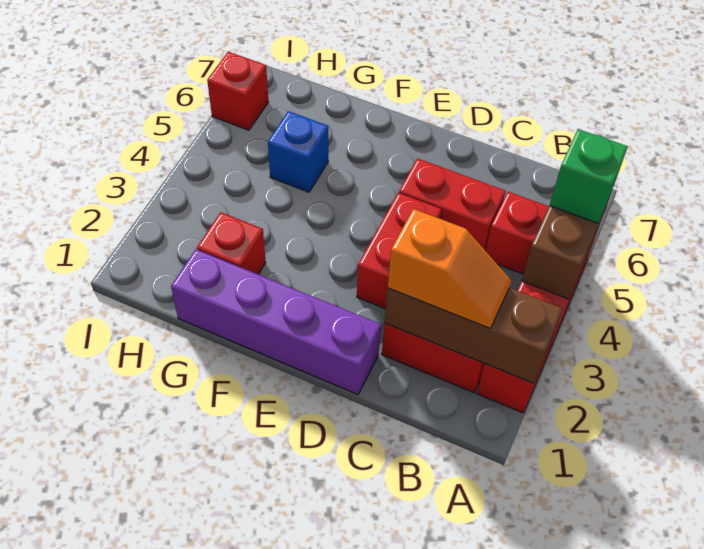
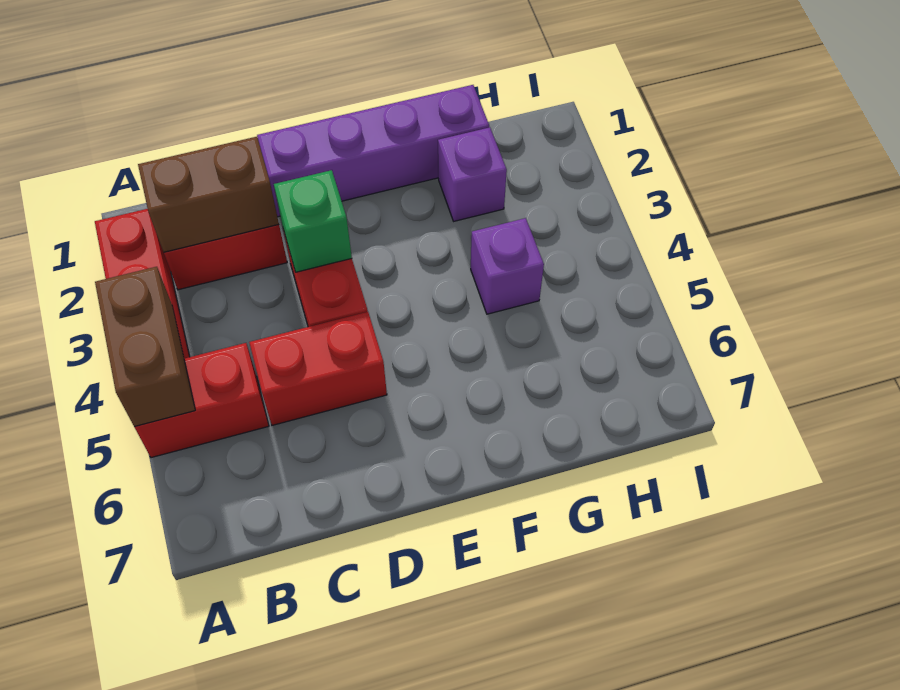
brown 1x3 brick [385,288,563,383] -> brown 1x2 brick [138,137,279,252]
green 1x1 brick [550,129,628,223] -> green 1x1 brick moved to [274,170,352,272]
orange 1x2 slope [388,209,511,328] -> none
red 1x1 brick [197,212,266,274] -> purple 1x1 brick [438,127,507,221]
none -> purple 1x1 brick [471,218,544,314]
blue 1x1 brick [268,111,328,192] -> none
red 1x1 brick [207,52,268,130] -> none

